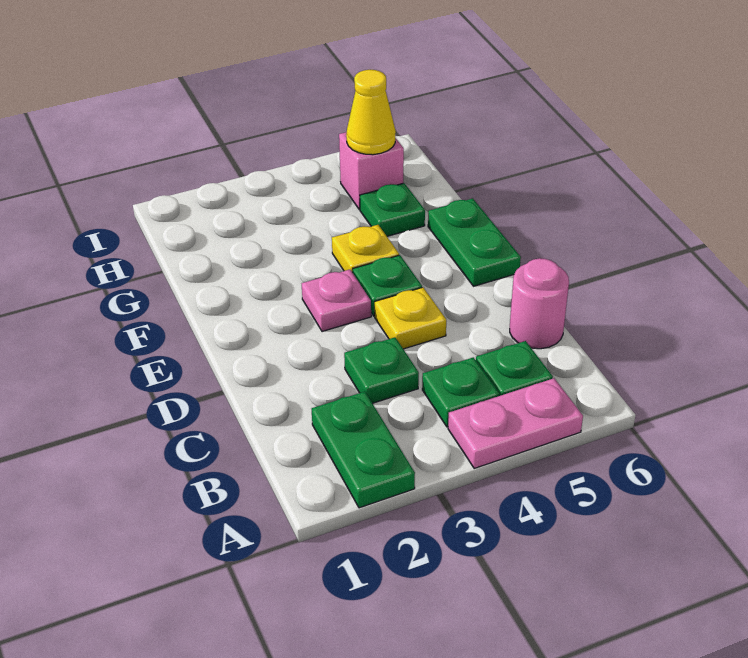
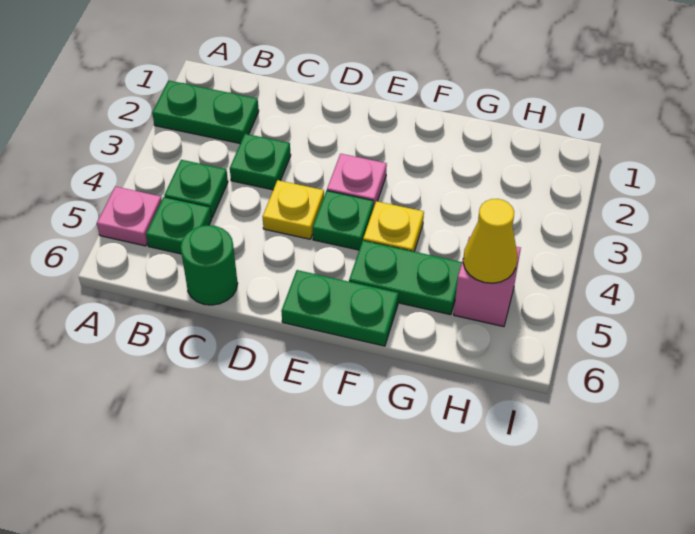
pink 1x2 plate [448,378,583,468] -> pink 1x1 plate [97,186,162,246]
pink 1x1 round brick [510,258,569,349] -> green 1x1 round brick [180,225,238,305]
green 1x1 plate [360,183,425,236] -> green 1x2 plate [349,241,462,315]

